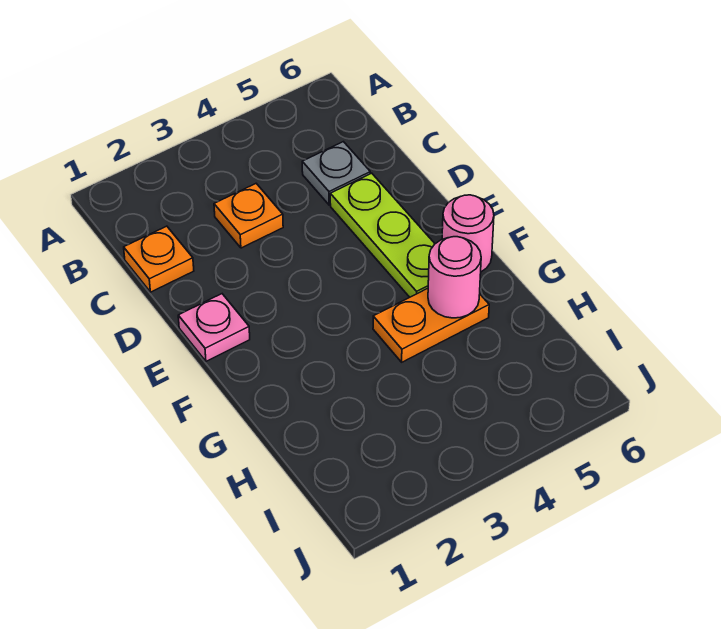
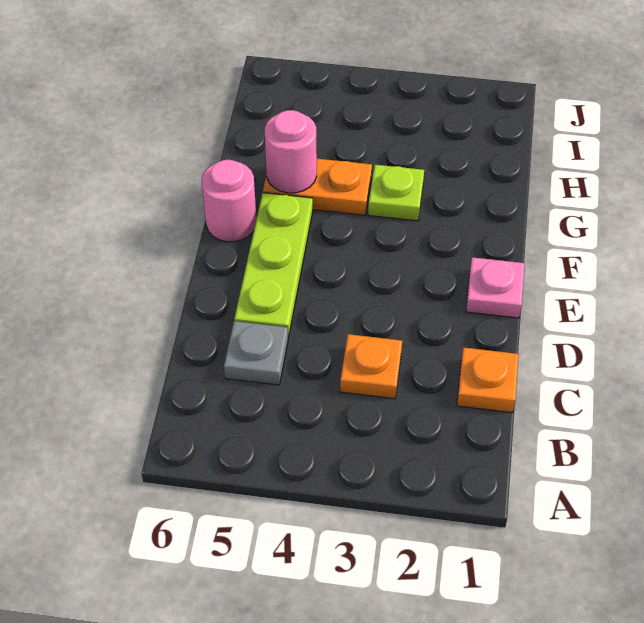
none -> lime 1x1 plate [368,165,424,221]

